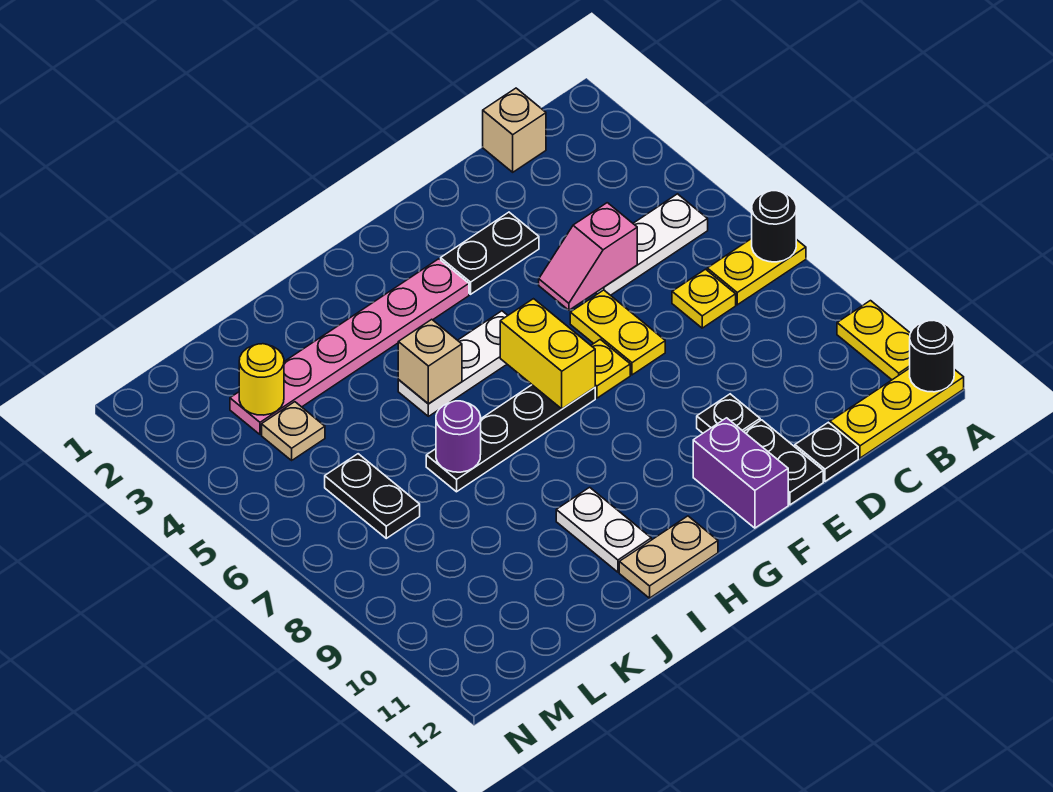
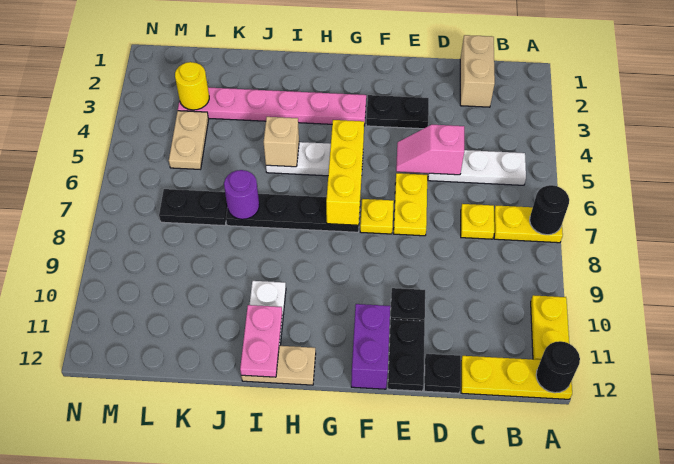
tan 1x1 brick [483,88,546,172] -> tan 1x2 brick [460,35,495,107]
yellow 1x2 brick [500,299,595,409] -> yellow 1x3 brick [326,120,364,225]
none -> pink 1x2 plate [240,305,282,377]
tan 1x1 plate [262,402,325,460] -> tan 1x2 plate [169,111,209,169]
black 1x2 plate [325,454,420,538] -> black 1x2 plate turned to [159,189,227,226]

